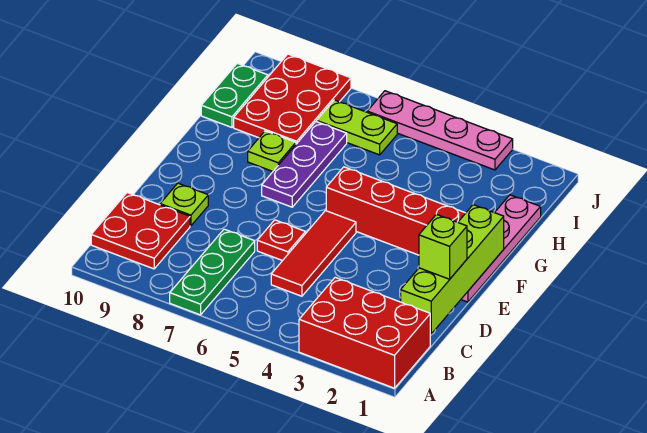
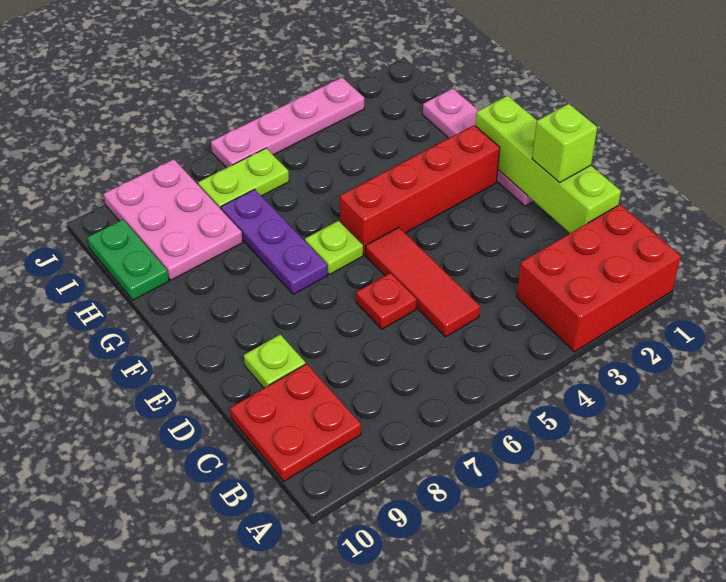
green 1x3 plate [170,229,255,315] -> none
lime 1x1 plate [248,131,296,171] -> lime 1x1 plate moved to [305,221,363,274]
red 2x3 plate [234,54,351,144] -> pink 2x3 plate [103,159,243,280]

